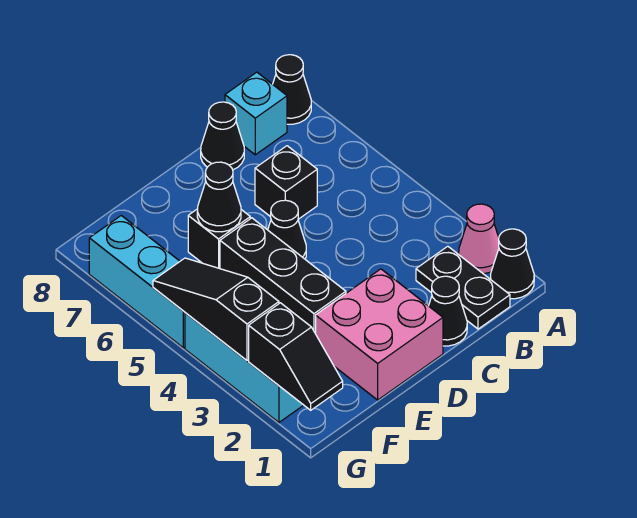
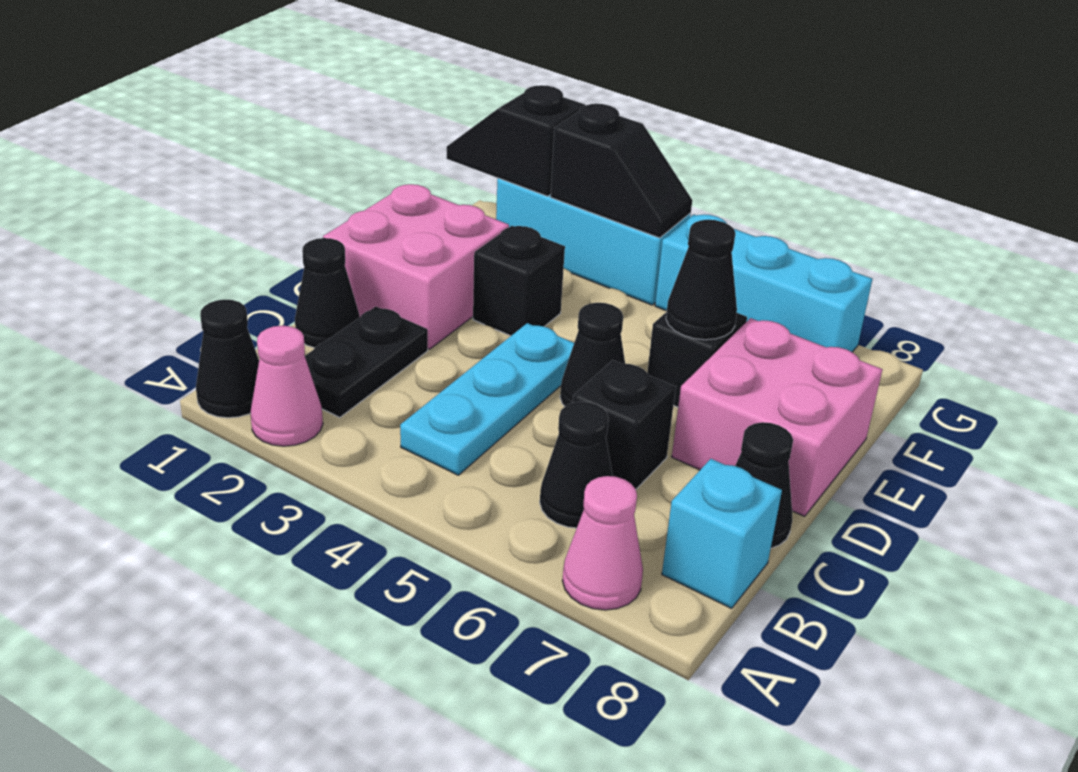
none -> pink 1x1 cone [562,476,643,610]
black 1x1 cone [273,55,311,124] -> black 1x1 cone moved to [540,402,613,528]
black 1x2 plate [416,246,510,329] -> black 1x2 plate turned to [305,307,428,417]
none -> cyan 1x3 plate [400,323,574,475]
none -> pink 2x2 brick [672,318,883,516]
black 1x3 brick [220,218,346,334] -> black 1x1 brick [473,226,565,336]
black 1x3 slope [153,258,279,360] -> black 1x2 slope [550,104,692,238]

